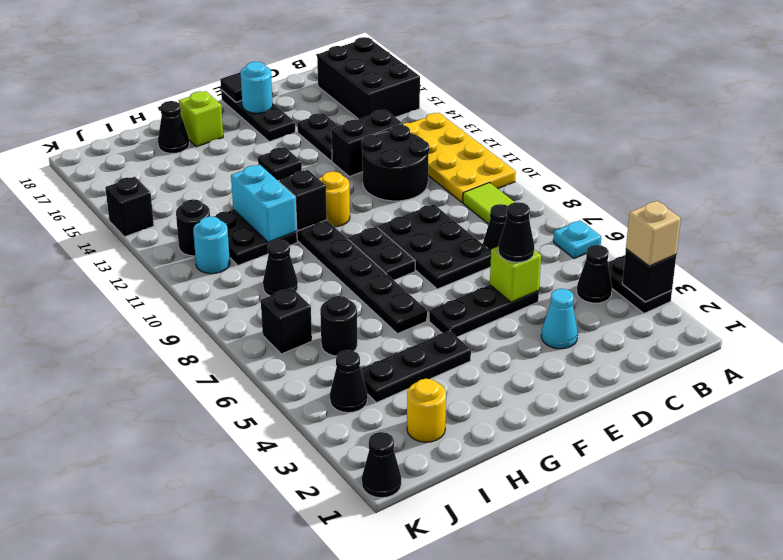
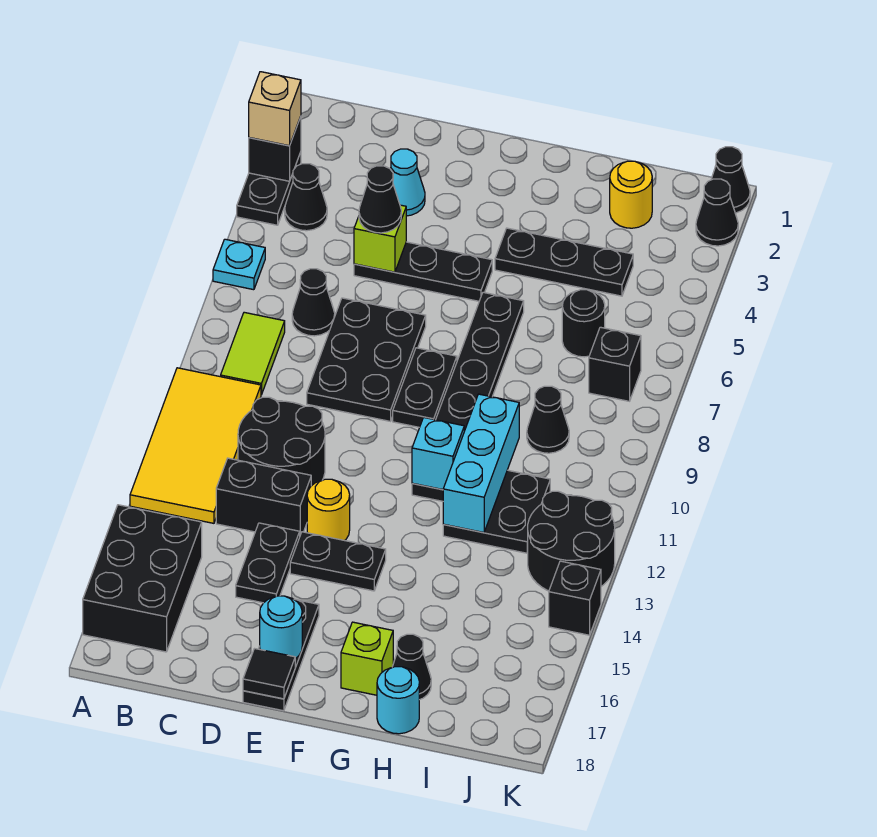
yellow 2x4 plate [403,113,516,203] -> yellow 2x4 tile [130,368,261,523]
yellow 1x1 round brick [319,171,350,227] -> yellow 1x1 round brick moved to [307,479,350,541]
black 1x1 plate [258,147,302,181] -> black 1x2 plate [290,532,386,591]
black 1x1 brick [279,170,327,231] -> cyan 1x1 brick [412,418,464,489]
cyan 1x2 brick [231,165,297,242] -> cyan 1x3 brick [443,394,519,533]
black 1x1 cone [330,350,367,413] -> black 1x1 cone moved to [696,179,738,246]
cyan 1x1 round brick [193,216,230,274] -> cyan 1x1 round brick moved to [377,667,419,734]
black 1x1 round brick [176,199,210,256] -> black 2x2 round brick [528,491,615,591]

